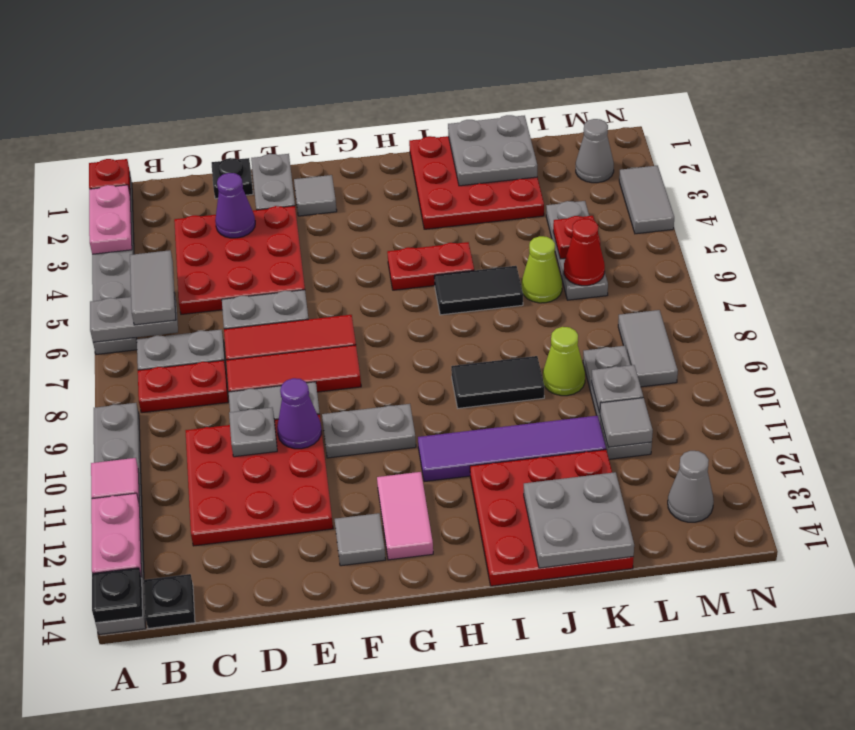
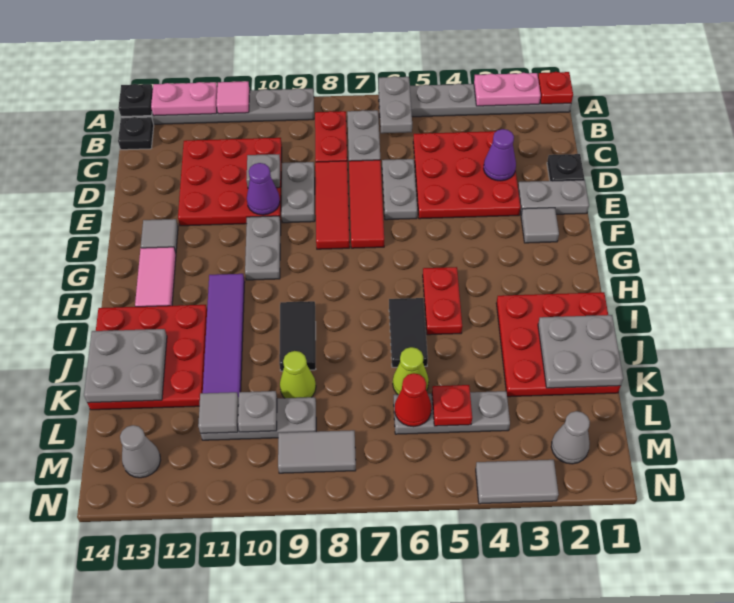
grey 1x2 tile [130,250,176,325] -> none
pink 1x2 tile [377,472,433,560] -> pink 1x2 tile turned to [135,247,176,307]

